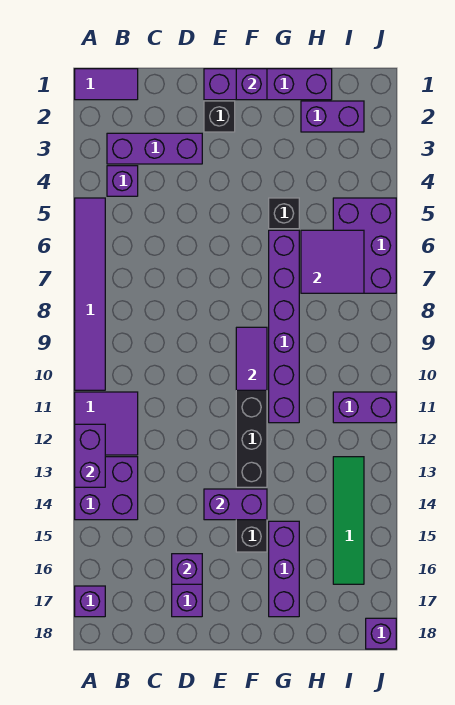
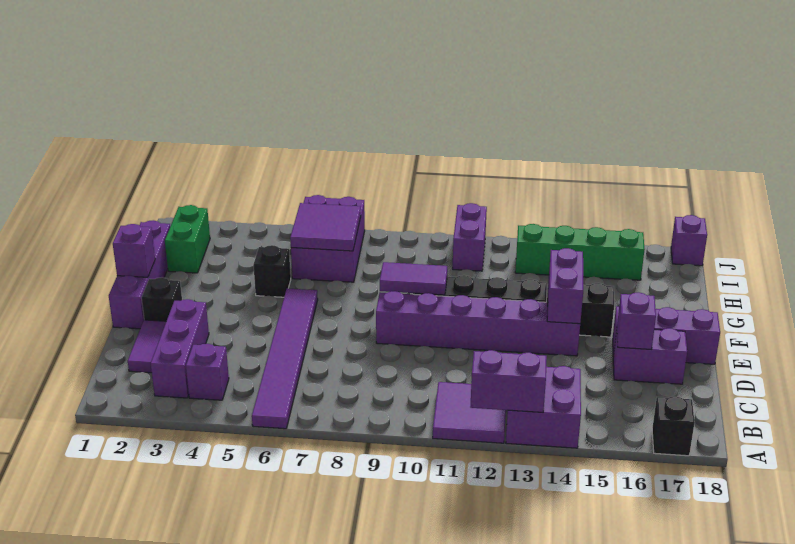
purple 1x2 tile [75,69,138,100] -> purple 1x2 tile moved to [128,320,166,373]
purple 1x6 tile [75,198,105,390] -> purple 1x6 tile turned to [252,288,318,429]
purple 1x1 brick [75,586,105,617] -> black 1x1 brick [652,397,695,456]
purple 1x6 brick [269,230,299,423] -> purple 1x6 brick moved to [376,291,580,356]
purple 1x3 brick [269,521,299,617] -> purple 1x3 brick moved to [613,306,720,364]
purple 1x2 brick [301,101,364,132] -> green 1x2 brick [165,205,210,273]
purple 2x3 brick [333,198,396,293] -> purple 2x3 brick turned to [291,195,365,282]
green 1x4 tile [333,457,364,584] -> green 1x4 brick [515,224,645,280]

